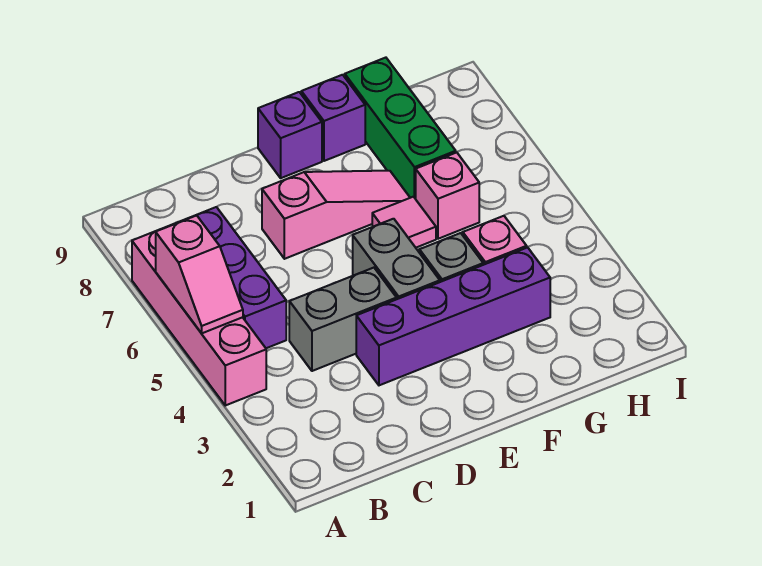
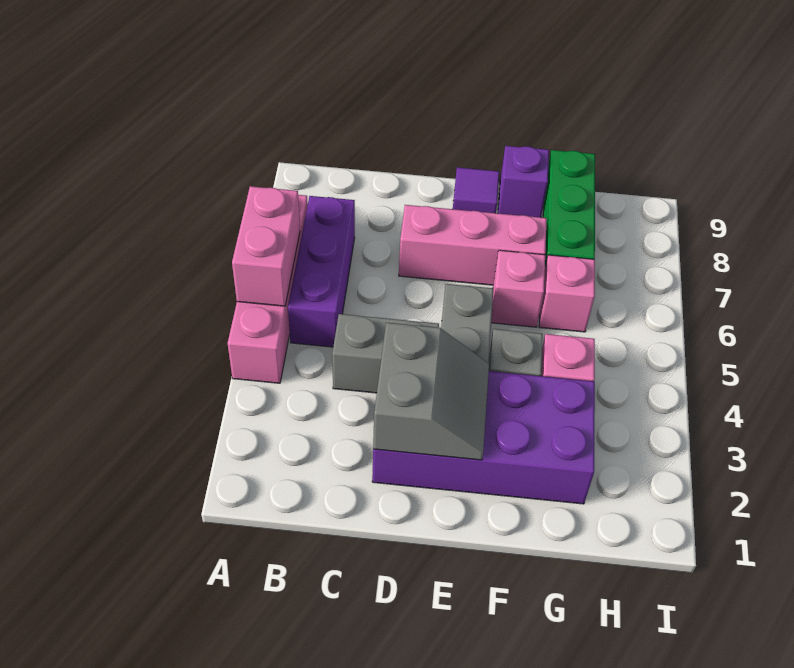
pink 1x2 slope [156,215,243,333] -> pink 1x2 brick [232,186,300,306]
none -> grey 2x2 slope [373,322,489,460]
purple 1x4 brick [356,247,550,385] -> purple 2x4 brick [372,371,595,504]
pink 1x3 slope [262,171,410,259] -> pink 1x3 brick [399,205,547,285]
purple 1x1 brick [258,92,322,178] -> purple 1x1 tile [453,167,499,213]
pink 1x1 tile [372,197,436,248] -> pink 1x1 brick [491,250,545,327]

